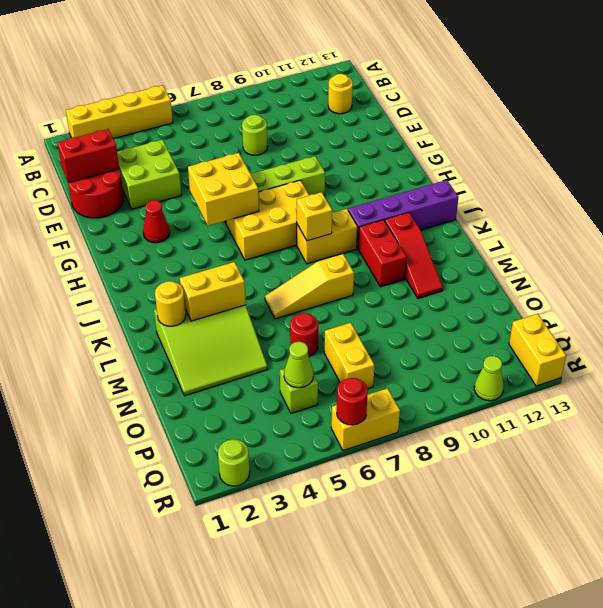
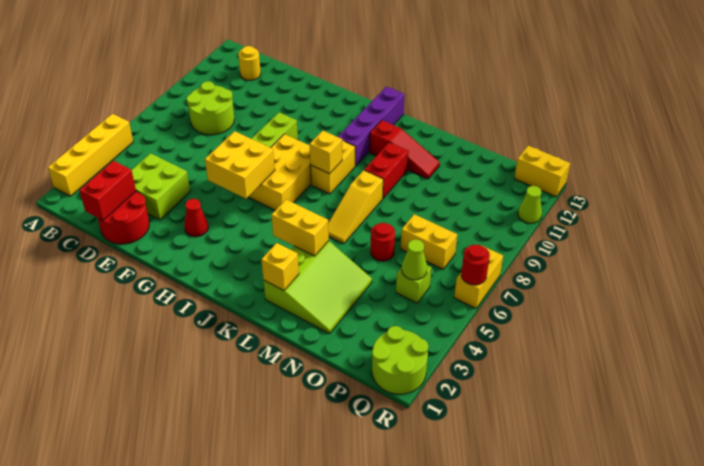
lime 1x1 round brick [242,115,268,155] -> lime 2x2 round brick [186,81,234,135]
red 1x2 brick [358,220,407,287] -> red 1x2 brick turned to [365,142,409,198]
yellow 1x1 round brick [155,281,186,326] -> yellow 1x1 brick [261,243,299,291]
yellow 1x2 brick [180,262,246,321] -> yellow 1x2 brick turned to [271,200,329,256]
lime 1x1 round brick [218,439,250,486] -> lime 2x2 round brick [372,326,428,394]

